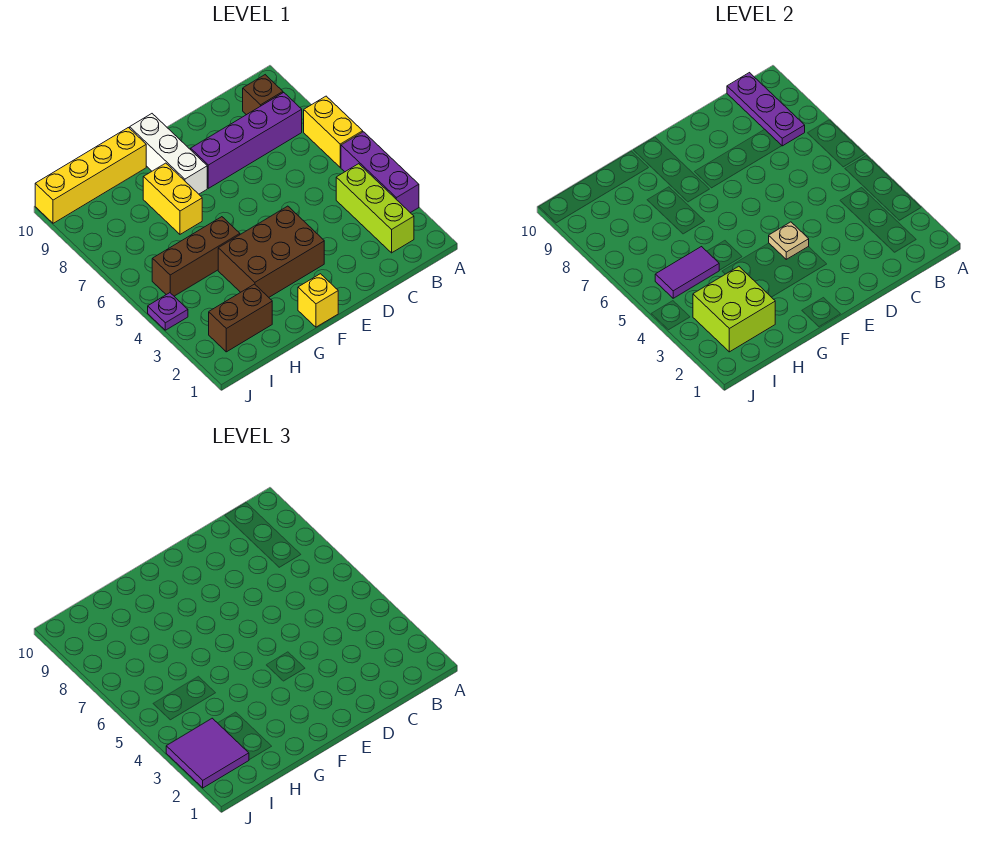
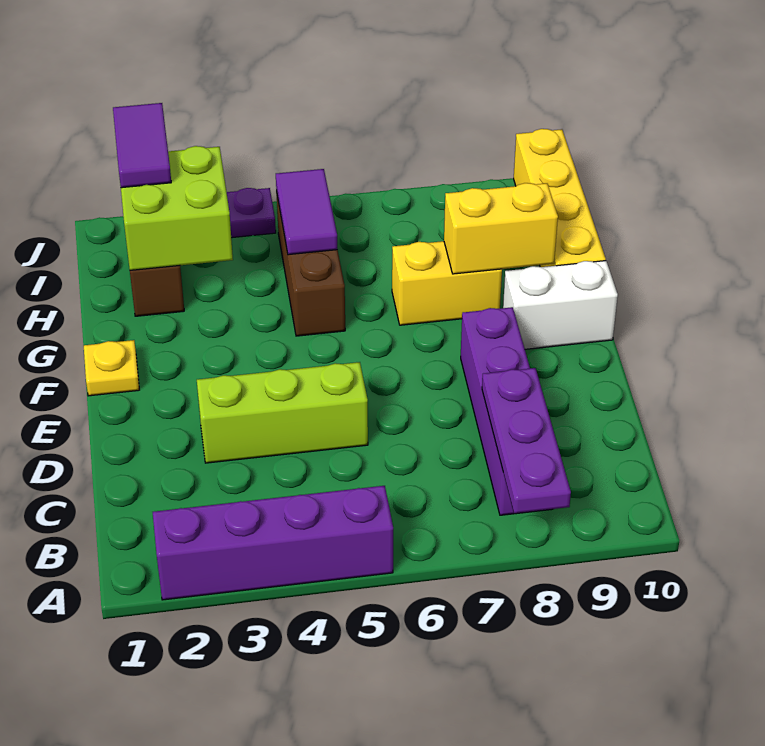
purple 1x3 brick [341,132,419,213] -> purple 1x4 brick [153,486,393,600]
yellow 1x2 brick [304,96,363,167] -> yellow 1x2 brick moved to [444,183,558,274]
lime 1x3 brick [336,164,414,253] -> lime 1x3 brick moved to [197,362,368,463]
purple 1x3 plate [727,73,805,146] -> purple 1x3 plate turned to [482,368,571,514]
brown 1x1 brick [243,75,283,115] -> none
brown 2x3 brick [218,206,324,297] -> none
tan 1x1 plate [769,222,809,259] -> none
yellow 1x1 brick [298,274,338,327] -> yellow 1x1 plate [84,340,139,396]
white 1x3 brick [130,114,207,194] -> white 1x2 brick [503,261,618,349]
purple 2x2 tile [166,718,249,788] -> purple 1x2 tile [113,103,171,188]

